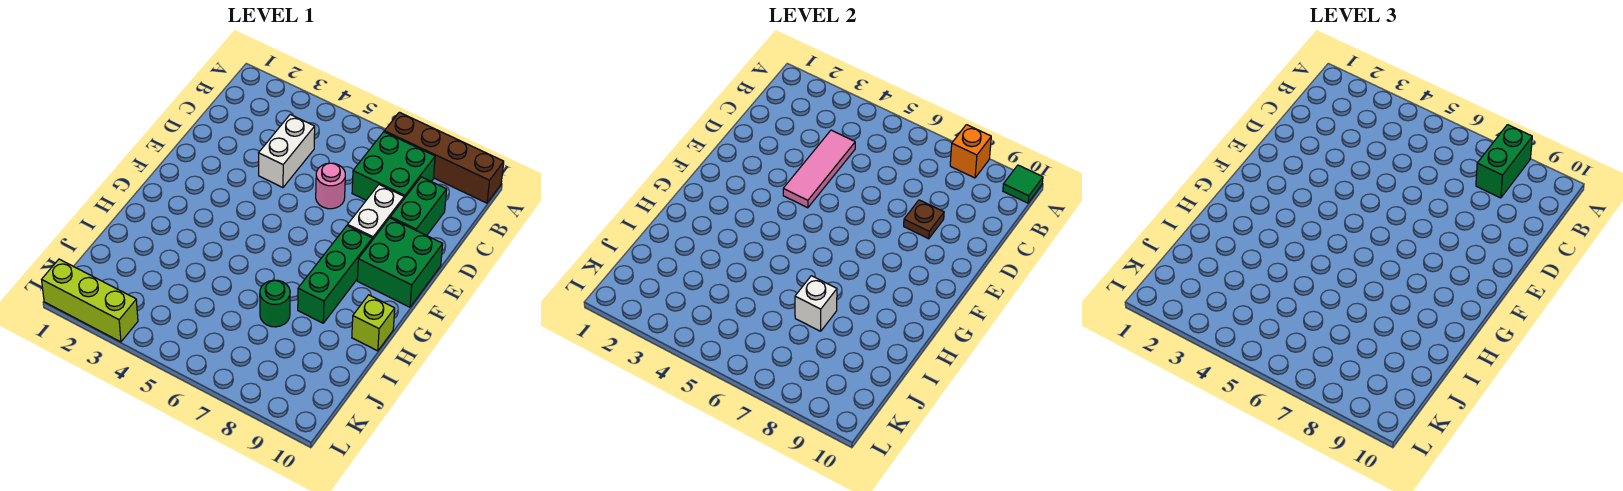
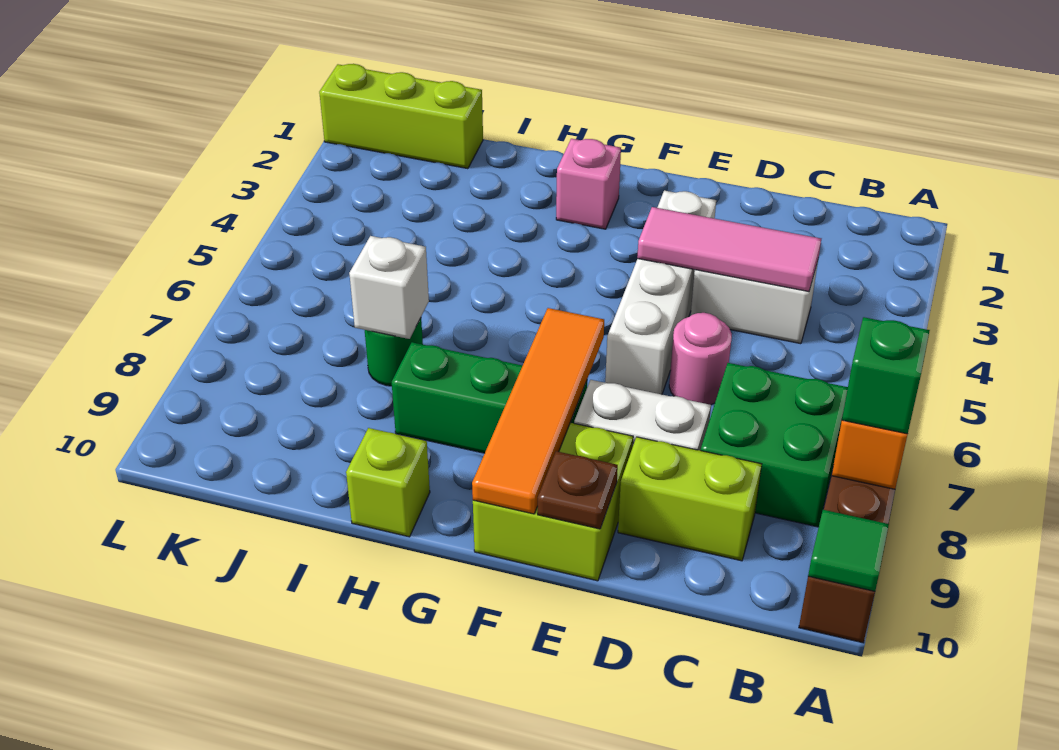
green 1x2 brick [1476,125,1532,198] -> green 1x1 brick [842,317,930,434]
green 1x2 brick [390,177,447,236] -> lime 1x2 brick [618,437,762,561]
brown 1x1 plate [904,200,944,239] -> brown 1x1 plate moved to [538,451,618,529]
none -> white 1x4 brick [605,190,716,394]
green 2x2 brick [357,218,443,307] -> lime 2x2 brick [473,423,633,581]
none -> orange 1x4 tile [472,308,604,514]
none -> pink 1x1 brick [556,139,621,229]
lime 1x3 brick [42,259,138,342] -> lime 1x3 brick turned to [319,64,483,169]

